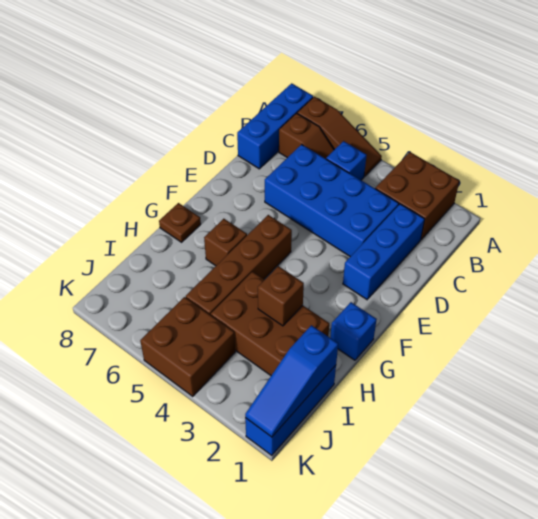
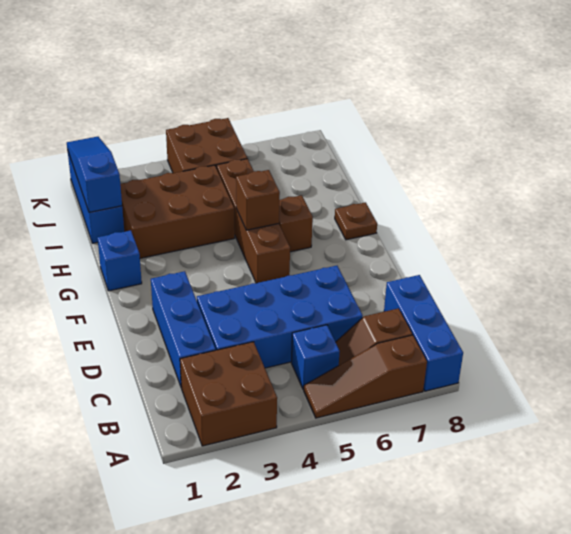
brown 1x1 brick [258,266,304,326] -> brown 1x1 brick moved to [236,170,280,230]

